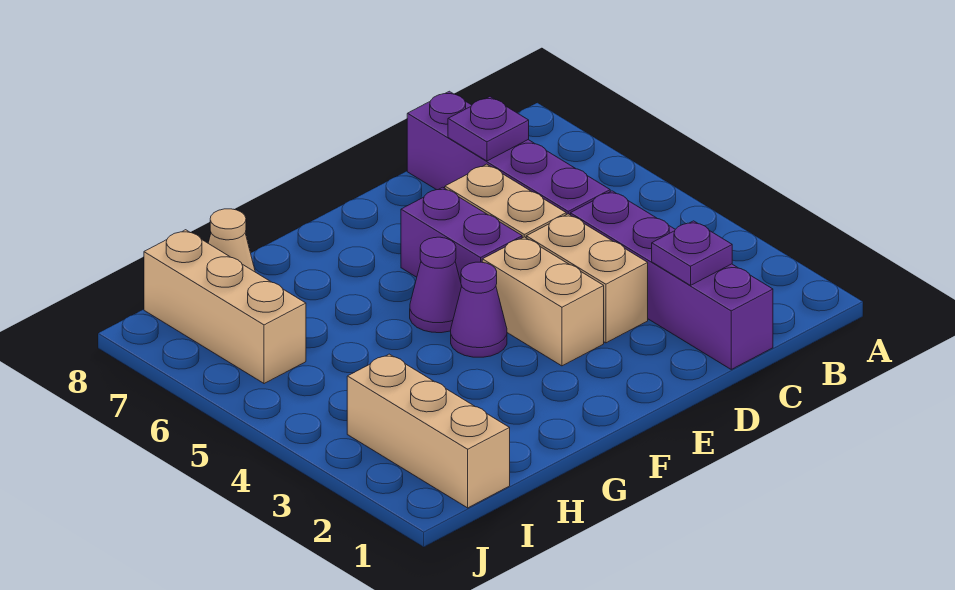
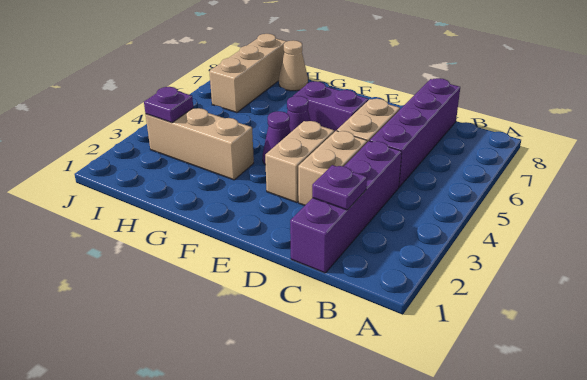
purple 1x1 plate [448,97,529,161] -> purple 1x1 plate moved to [144,87,193,123]
purple 1x2 brick [401,187,522,282] -> purple 1x2 brick turned to [293,81,368,132]
tan 1x3 brick [347,354,510,508] -> tan 1x3 brick turned to [146,108,254,180]

